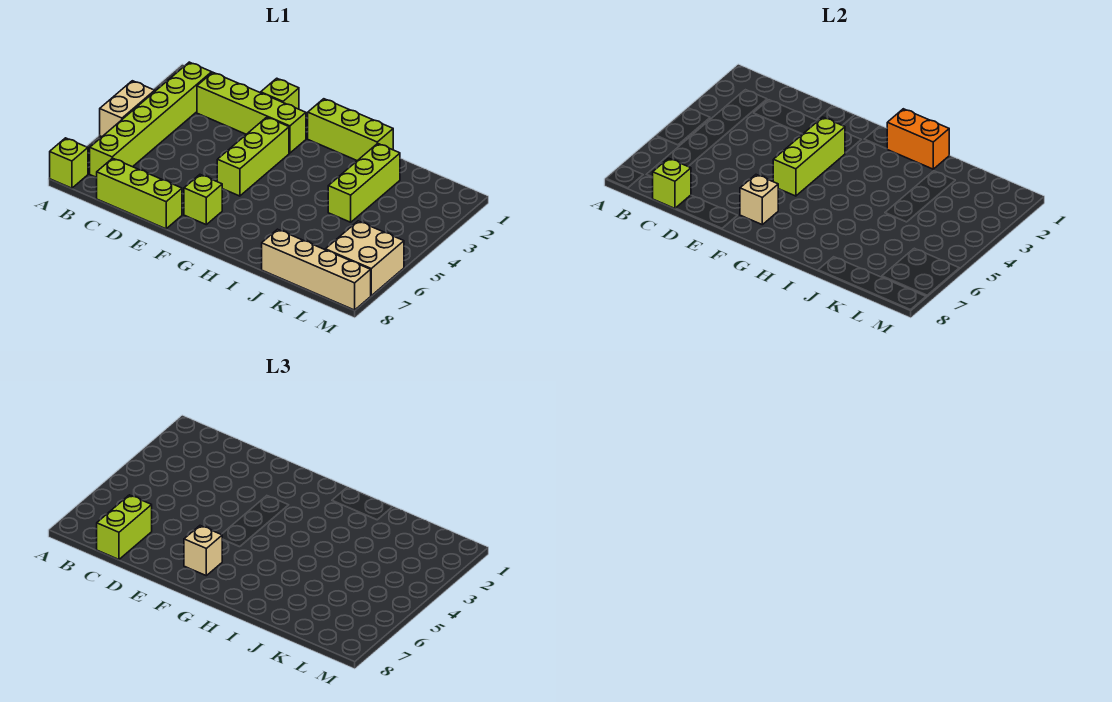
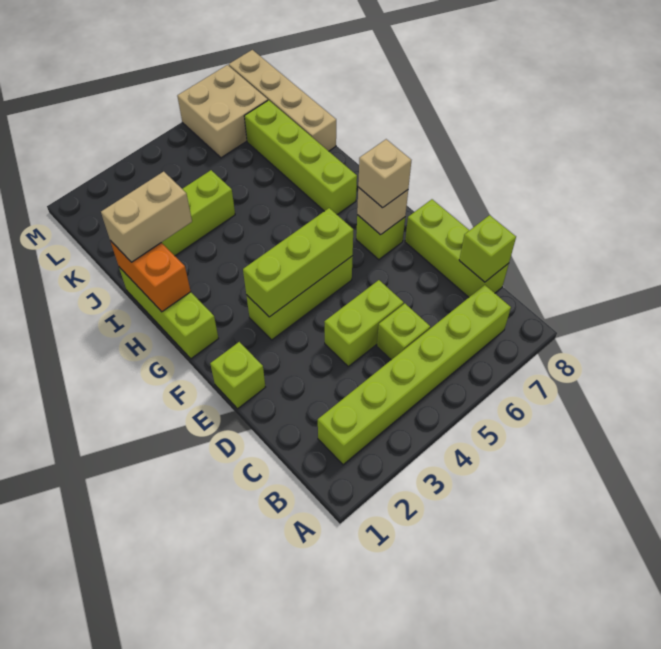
tan 1x2 brick [100,81,155,137] -> tan 1x2 brick moved to [101,172,192,262]
lime 1x1 brick [50,138,88,188] -> lime 1x1 brick moved to [377,304,430,360]
lime 1x4 brick [197,72,306,153] -> lime 1x4 brick moved to [244,100,357,215]
lime 1x2 brick [97,495,152,559] -> lime 1x2 brick moved to [324,280,404,366]

